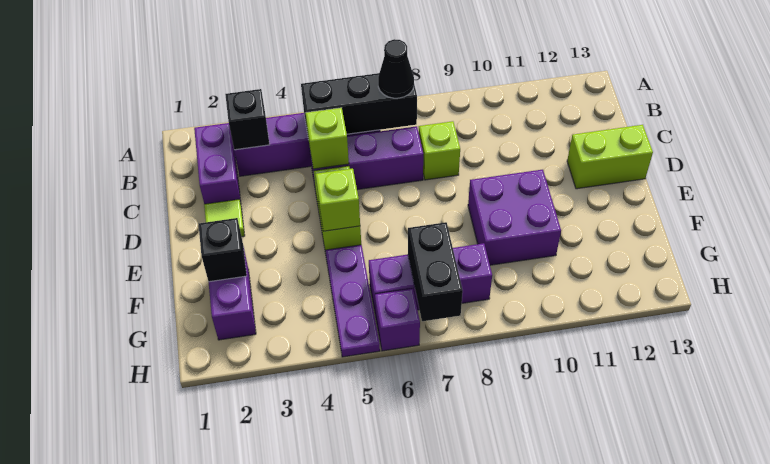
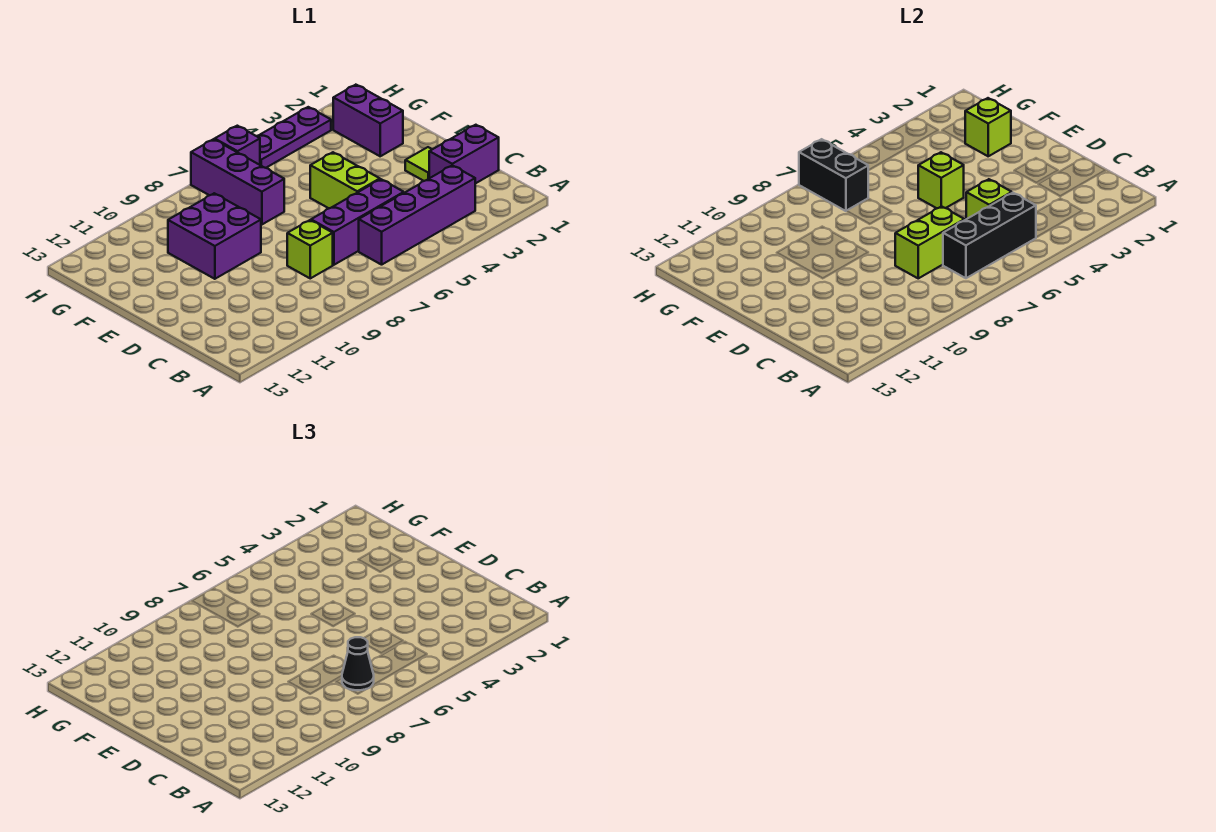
purple 1x2 brick [194,123,241,204] -> purple 1x2 brick turned to [429,125,499,184]
black 1x1 brick [225,89,270,150] -> none
lime 1x2 brick [567,125,653,189] -> lime 1x2 brick moved to [895,206,964,278]
black 1x1 brick [199,218,247,282] -> lime 1x1 brick [965,98,1011,156]
purple 1x3 plate [325,245,380,357] -> purple 1x3 plate turned to [257,107,331,168]
purple 1x3 brick [369,243,492,316] -> purple 1x3 brick turned to [191,139,284,225]

